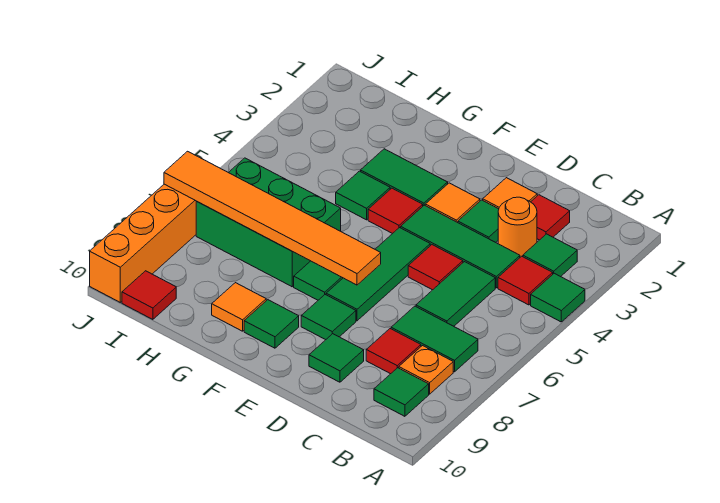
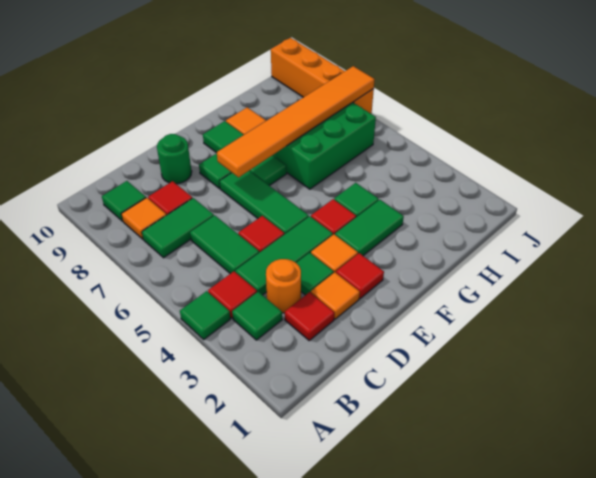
orange 1x1 plate [399,346,453,394] -> orange 1x1 tile [121,198,166,239]
green 1x1 tile [309,334,364,382] -> green 1x1 round brick [157,134,192,184]
red 1x1 tile [122,271,176,319] -> red 1x1 tile moved to [336,253,384,299]

